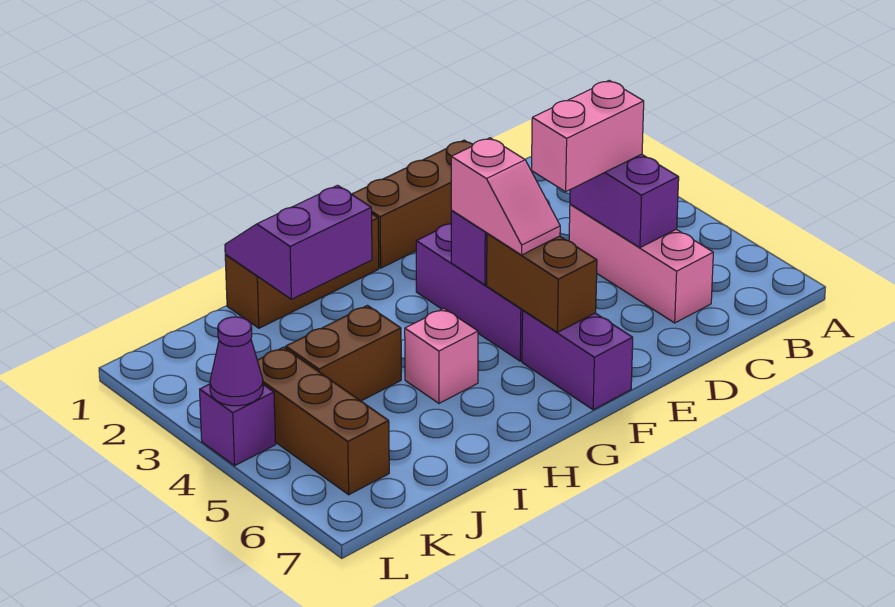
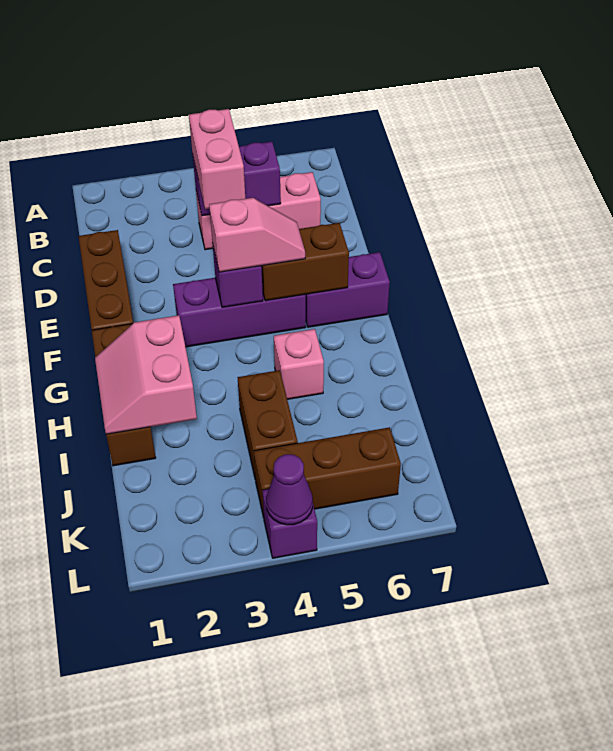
purple 2x2 slope [225,185,372,299] -> pink 2x2 slope [95,315,197,434]

